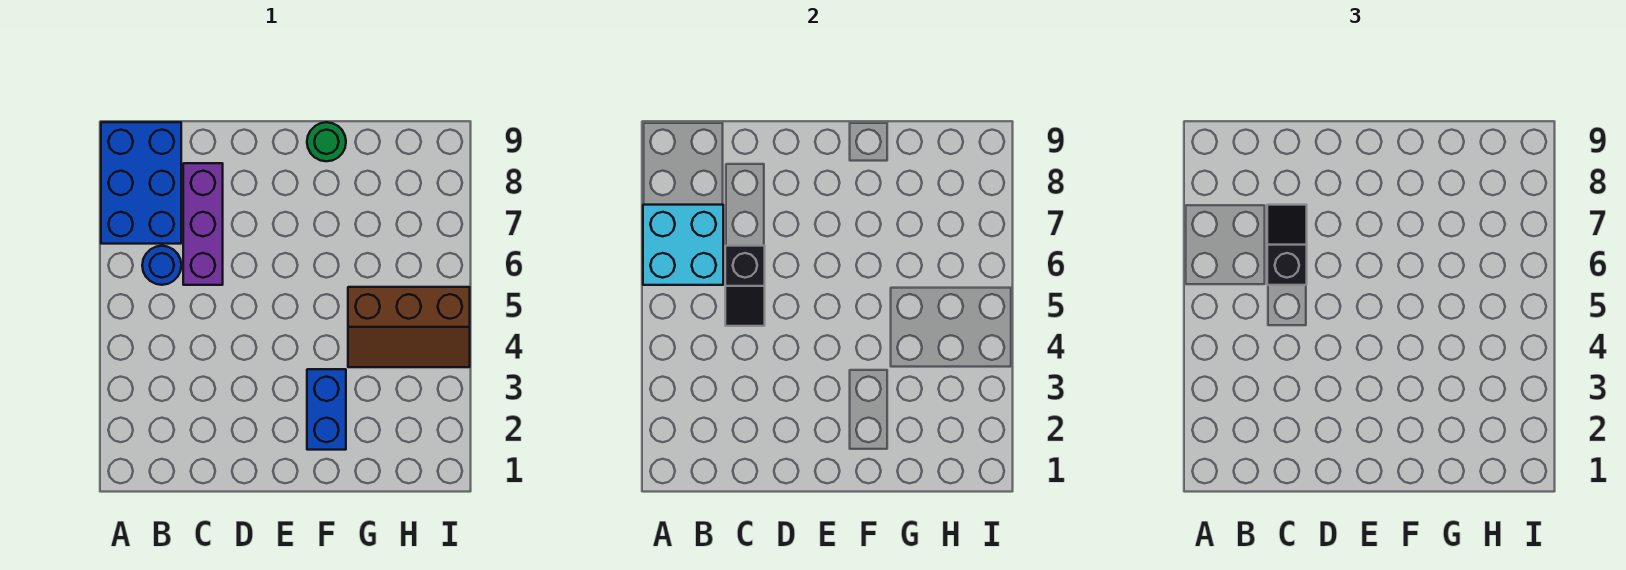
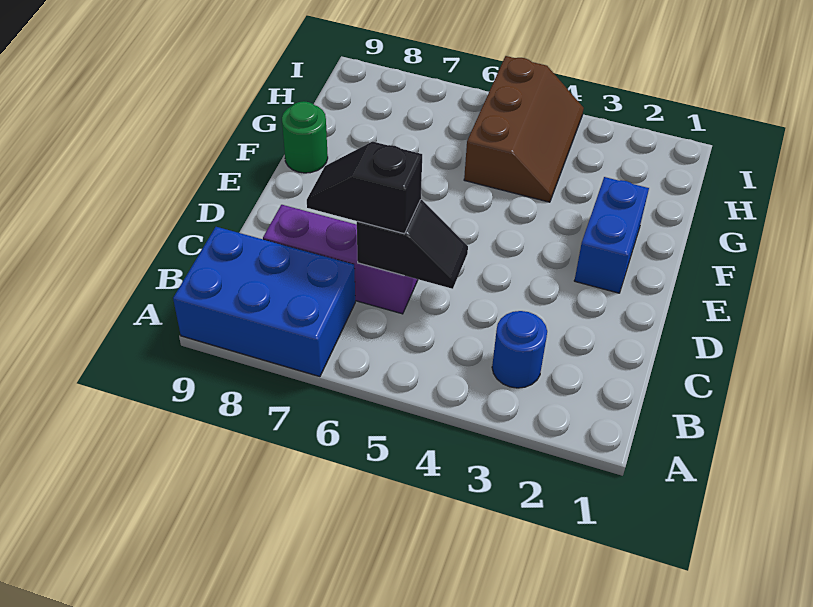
cyan 2x2 brick [643,205,723,285] -> none
blue 1x1 round brick [142,246,181,285] -> blue 1x1 round brick moved to [492,311,547,388]
blue 1x2 brick [307,369,346,450] -> blue 1x2 brick turned to [574,177,649,293]

